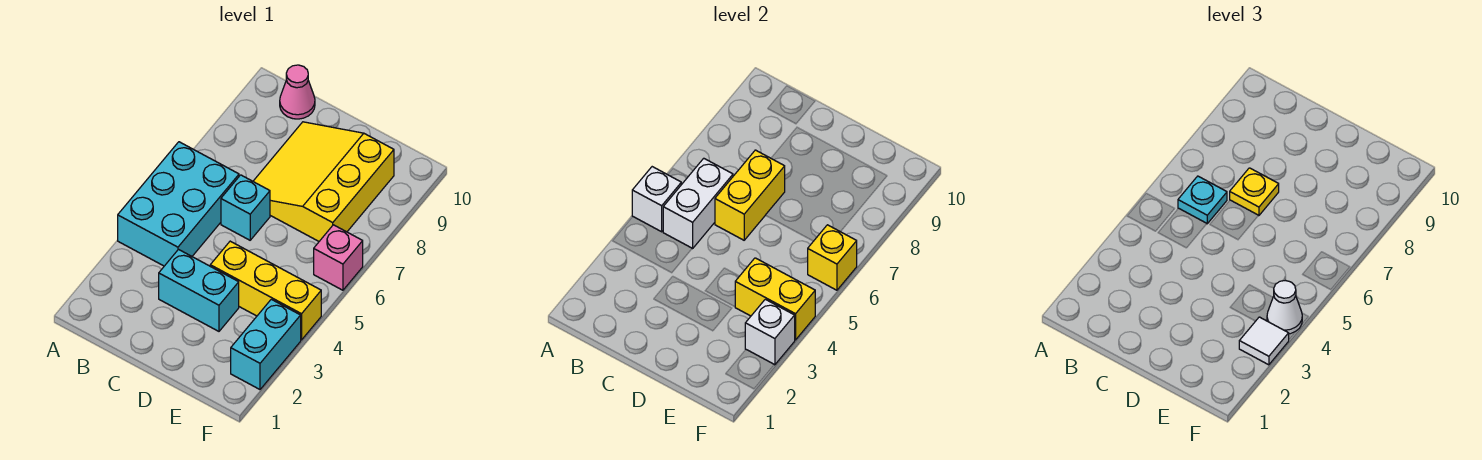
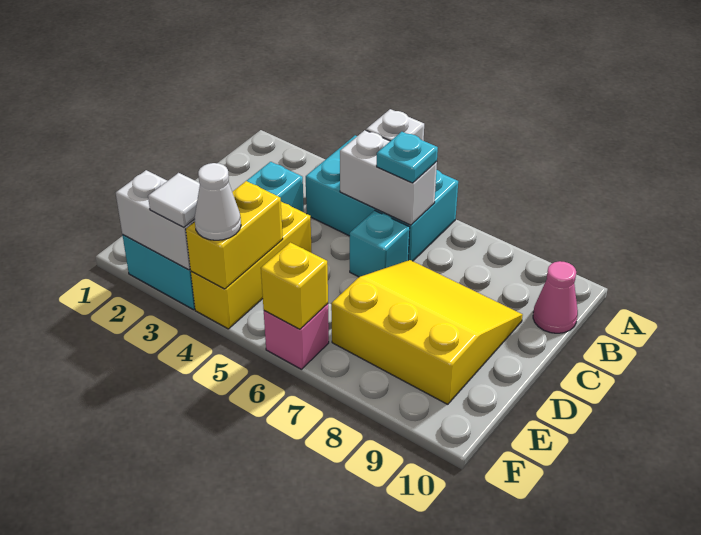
yellow 1x2 brick [715,150,785,240] -> none
yellow 1x1 plate [1230,168,1279,216] -> none
white 1x1 brick [745,299,795,365] -> white 1x2 brick [116,170,195,270]

